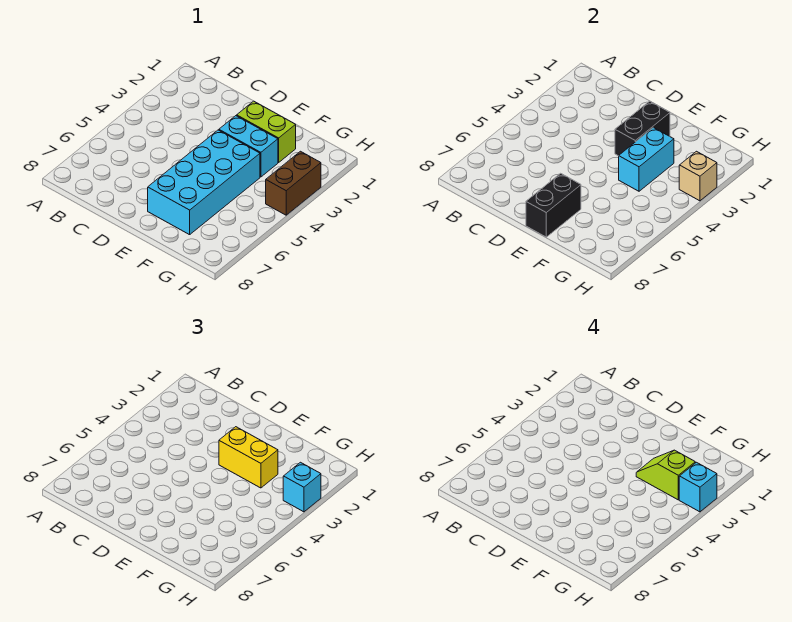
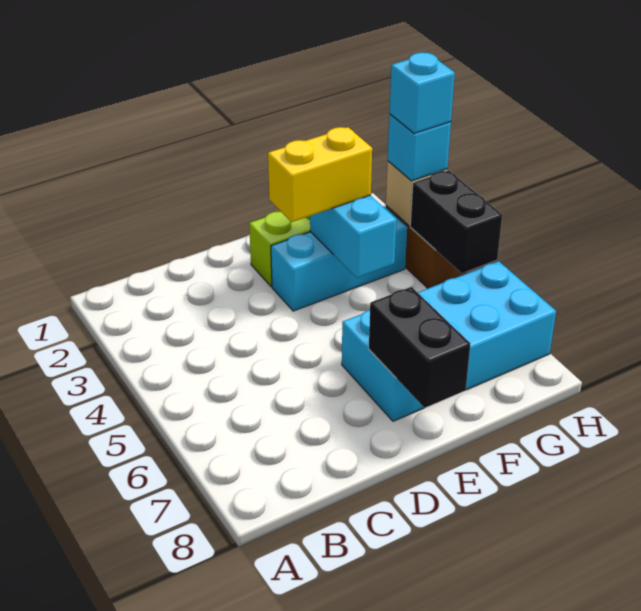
black 1x2 brick [615,101,670,156] -> black 1x2 brick moved to [410,170,502,273]
cyan 1x2 brick [219,116,278,177] -> cyan 1x3 brick [271,206,407,311]
cyan 2x4 brick [148,130,260,235] -> cyan 2x4 brick turned to [342,261,556,421]
lime 1x2 slope [636,450,695,500] -> none

